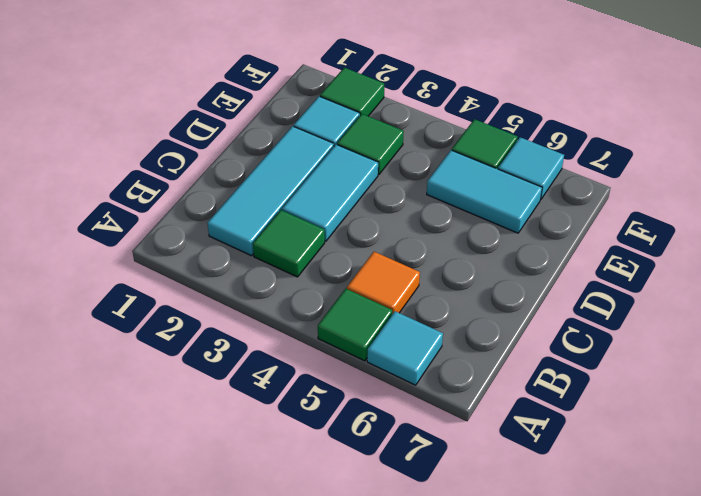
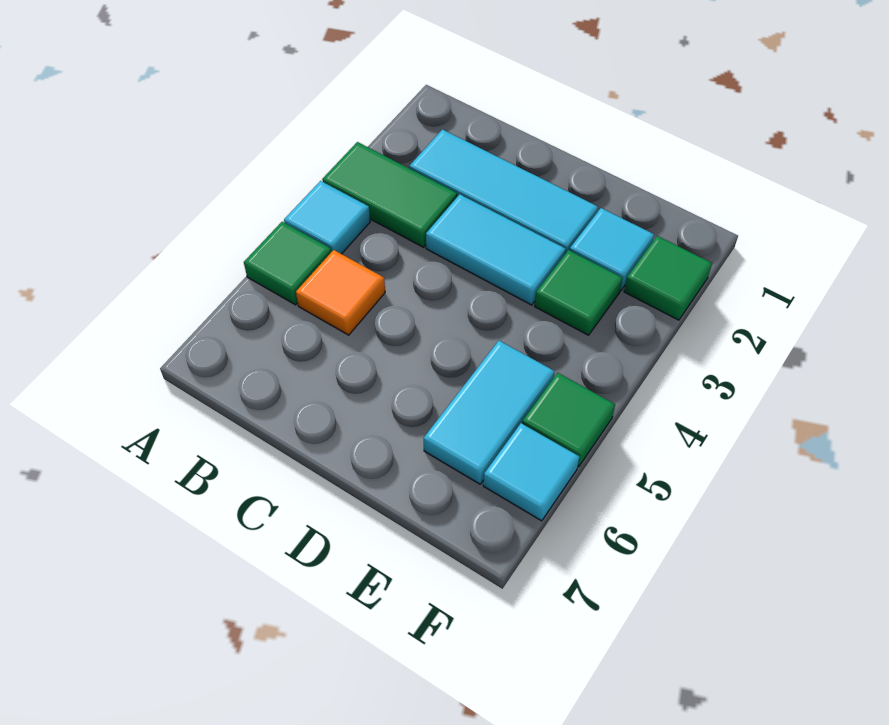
cyan 1x1 tile [367,311,443,385] -> cyan 1x1 tile moved to [284,181,370,254]
green 1x1 tile [253,210,325,277] -> green 1x2 tile [322,142,457,247]

